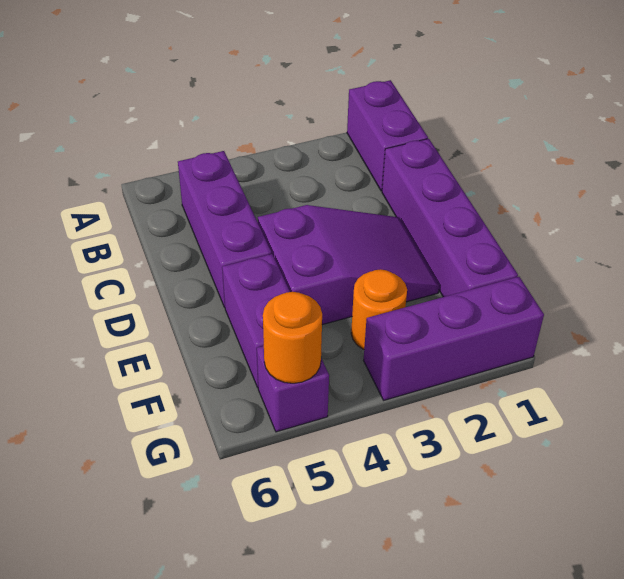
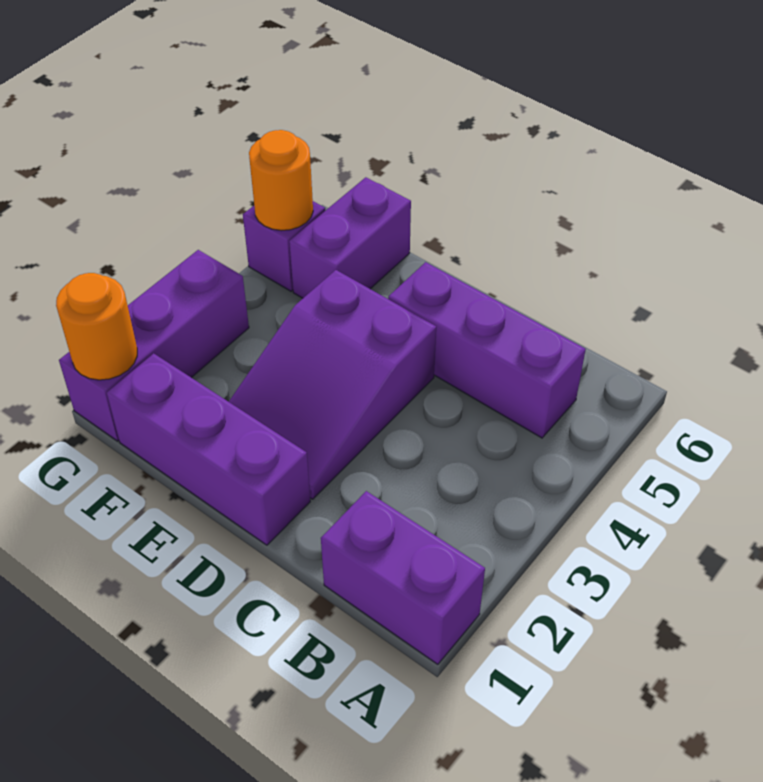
purple 1x4 brick [382,139,518,297] -> purple 1x3 brick [107,353,310,545]
purple 1x2 brick [222,254,290,387] -> purple 1x2 brick turned to [289,177,411,298]
orange 1x1 round brick [351,269,407,350] -> orange 1x1 round brick moved to [56,273,137,380]

